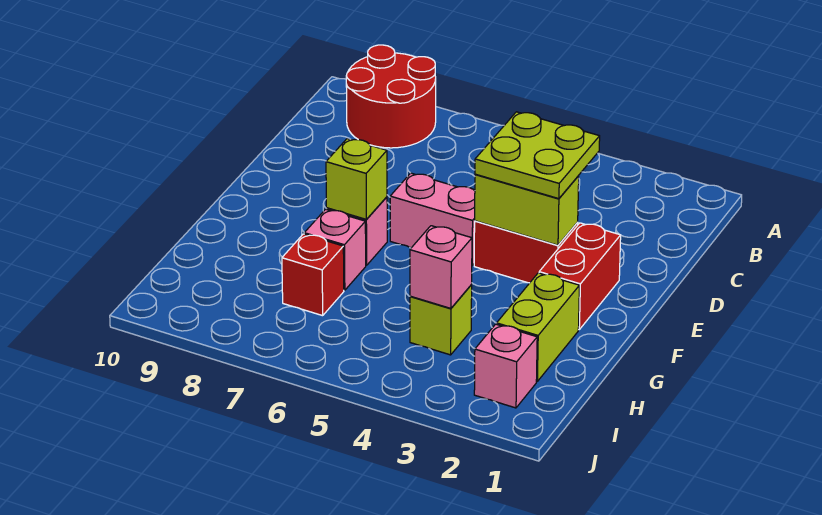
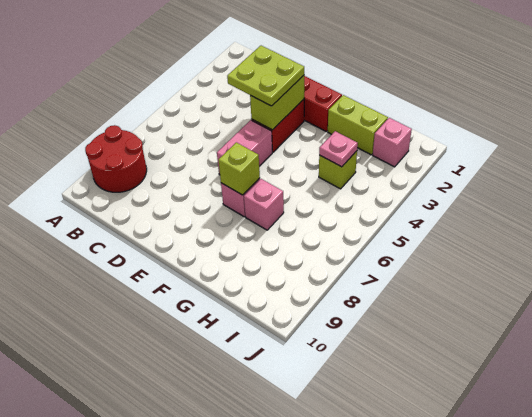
pink 1x1 brick [410,226,472,308] -> pink 1x1 plate [319,131,358,167]
red 1x1 brick [282,234,344,316] -> none

